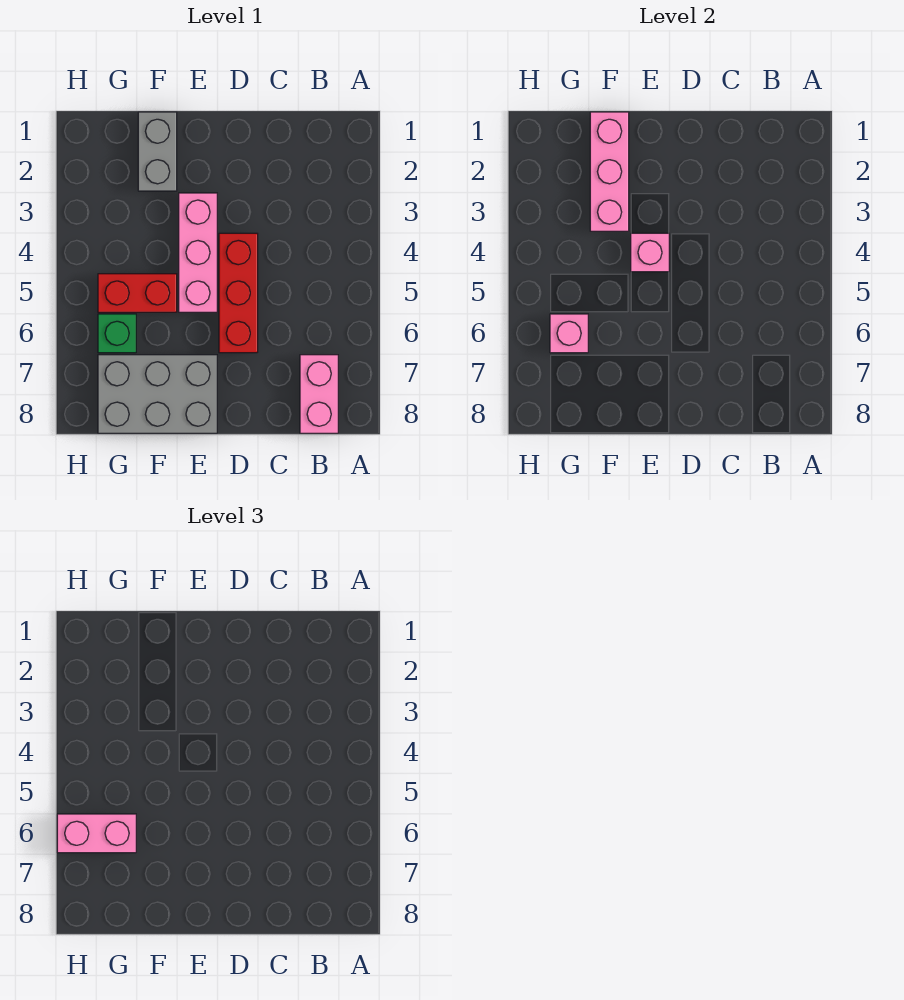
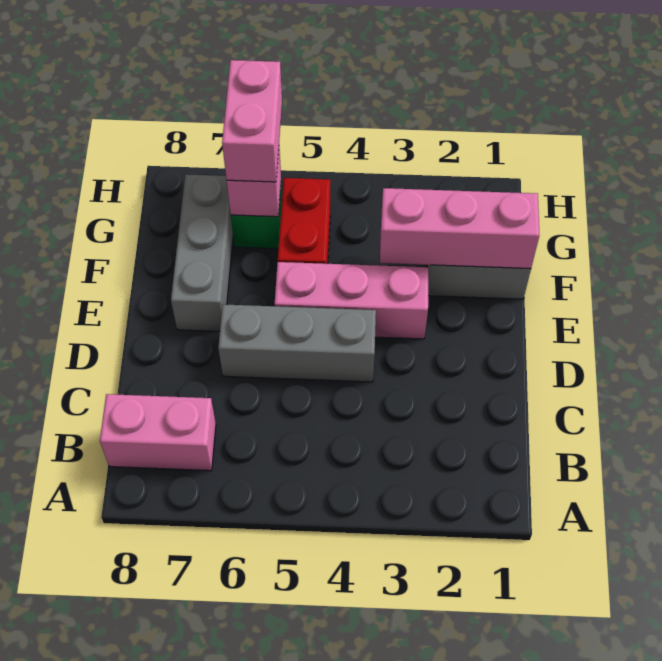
red 1x3 brick [219,233,258,353] -> grey 1x3 brick [218,304,376,382]
pink 1x1 brick [631,233,669,272] -> none
grey 2x3 brick [98,355,217,433] -> grey 1x3 brick [171,174,233,331]

